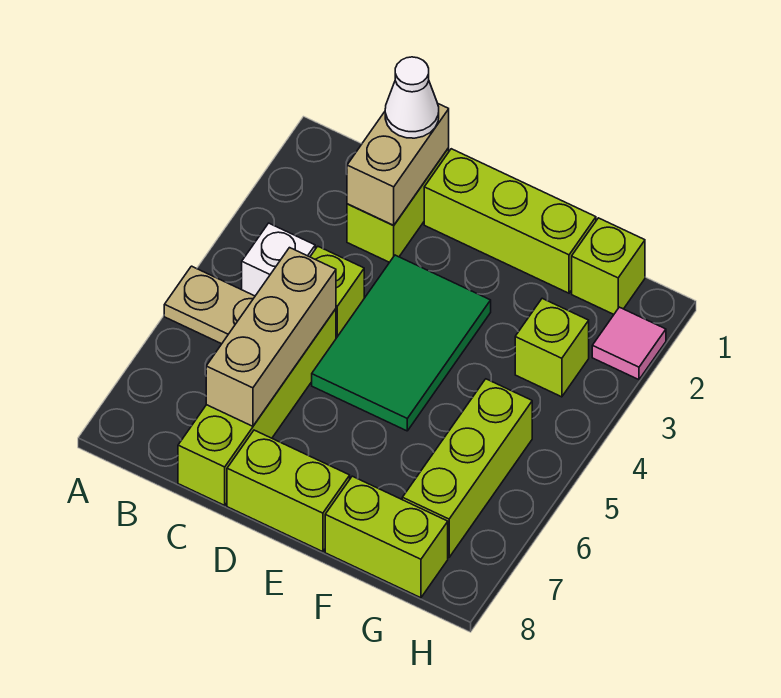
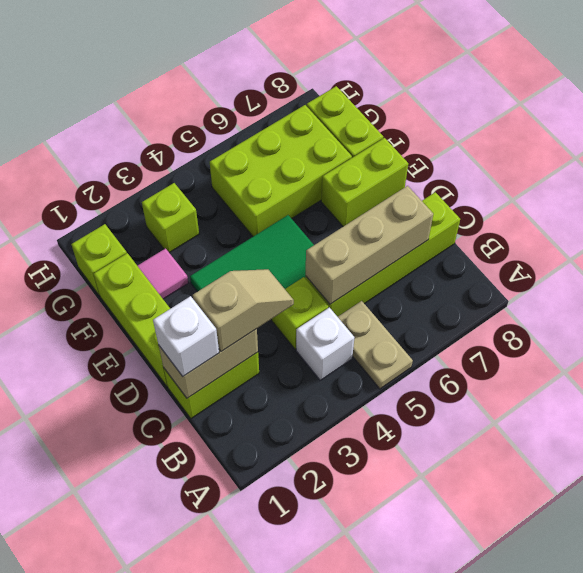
white 1x1 cone [385,57,439,138] -> white 1x1 brick [153,296,219,376]
none -> tan 1x2 slope [193,269,294,352]
lime 1x2 brick [227,430,350,552] -> lime 1x2 brick turned to [321,138,408,227]
lime 1x3 brick [402,379,532,557] -> lime 2x3 brick [210,105,352,236]
pink 1x1 tile [592,307,666,380] -> pink 1x1 tile moved to [138,249,188,299]

